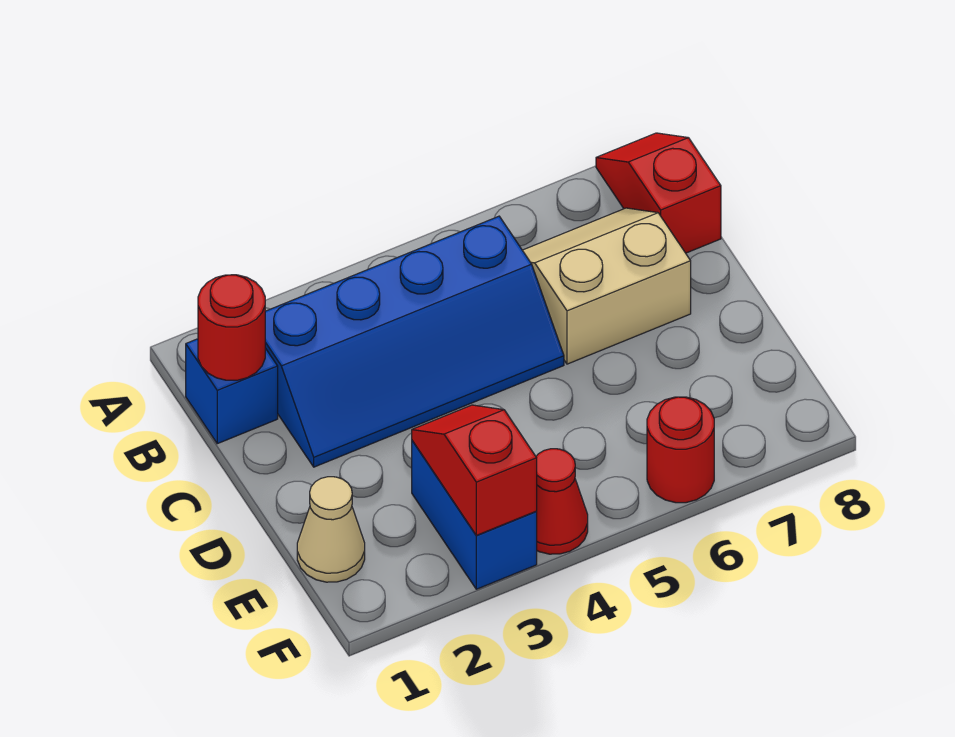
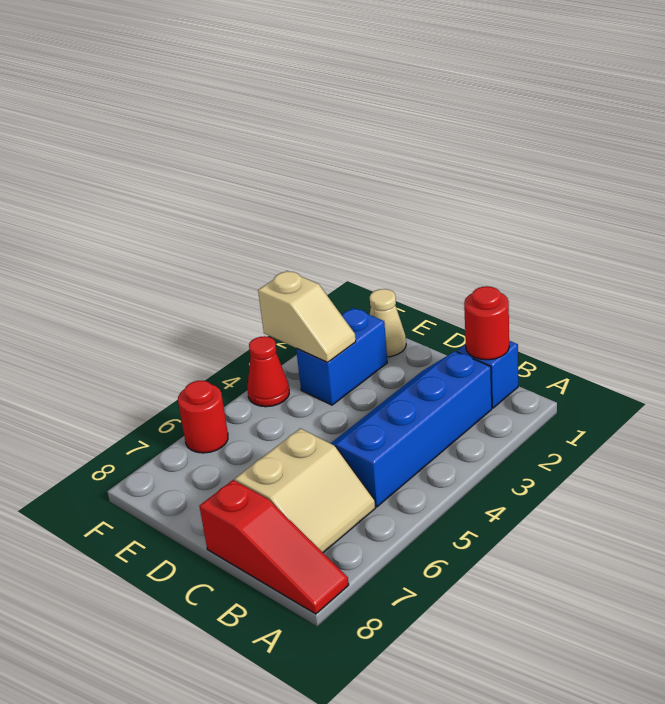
red 1x2 slope [596,133,721,253] -> red 1x3 slope [199,480,349,614]
blue 1x2 brick [412,441,537,589] -> blue 1x2 brick turned to [296,308,387,405]
red 1x2 slope [412,405,537,535] -> tan 1x2 slope [258,271,356,362]

